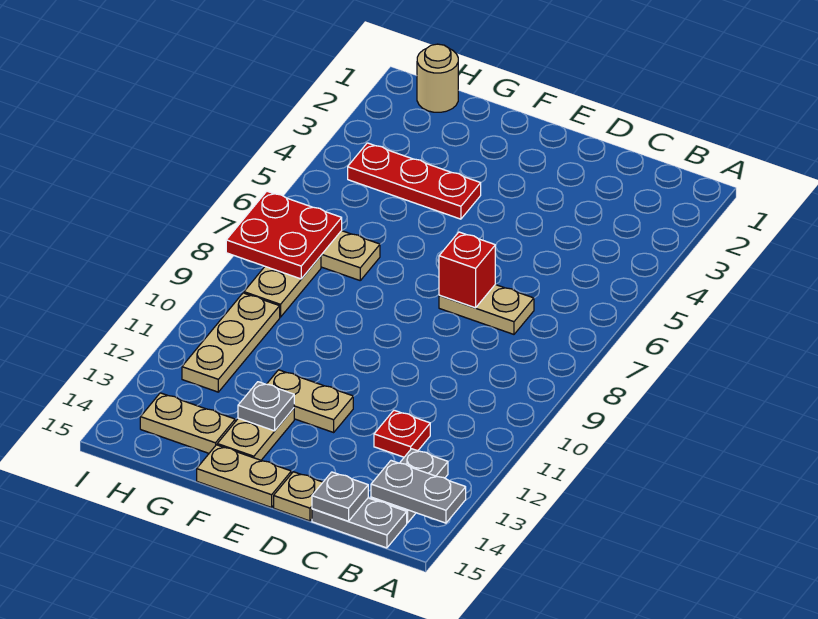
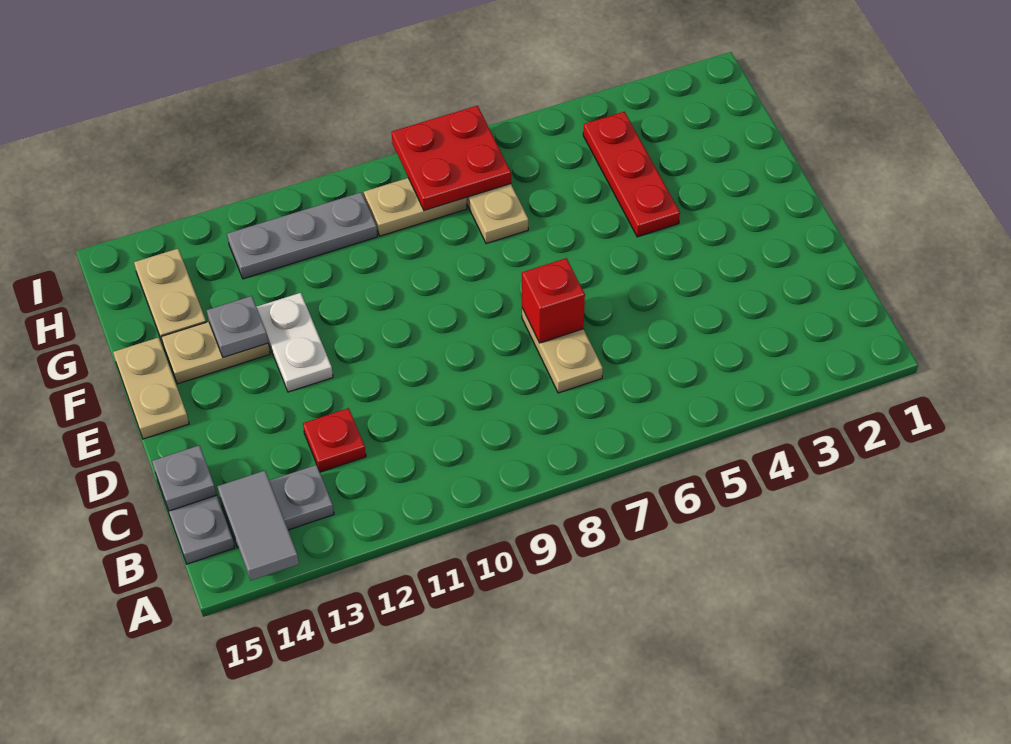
grey 1x2 plate [371,461,466,523] -> grey 1x2 tile [217,471,299,580]
tan 1x1 plate [274,472,323,521] -> none
tan 1x2 plate [267,370,353,432] -> white 1x2 plate [257,293,333,392]
tan 1x1 round brick [417,44,458,112] -> none
tan 1x3 plate [182,293,280,392] -> grey 1x3 plate [227,192,377,279]

